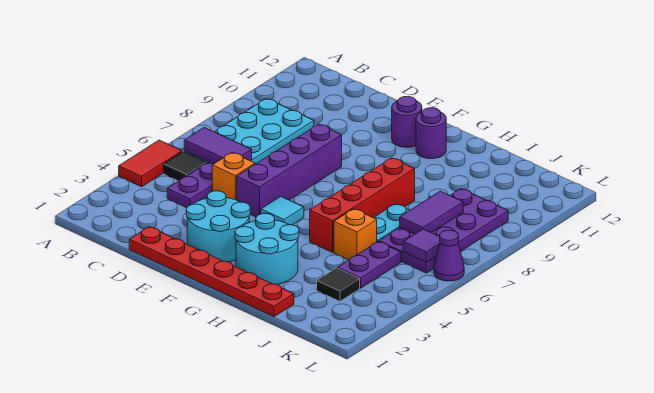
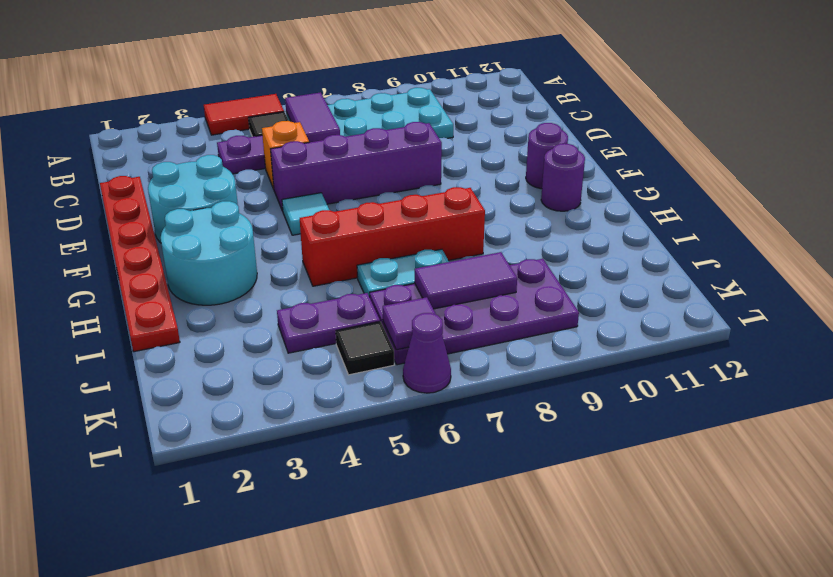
orange 1x1 brick [334,209,377,260] -> none
black 1x1 tile [317,268,360,301] -> black 1x1 tile moved to [336,322,394,375]

